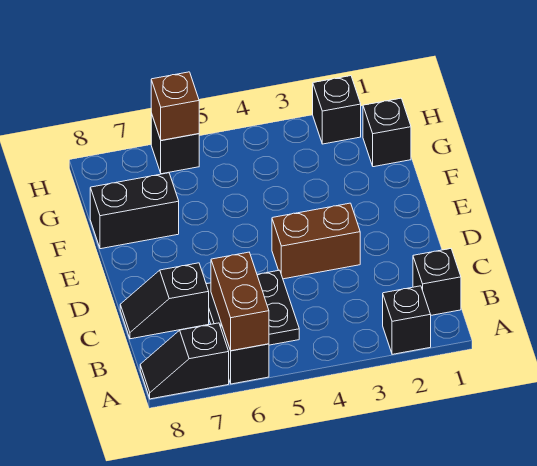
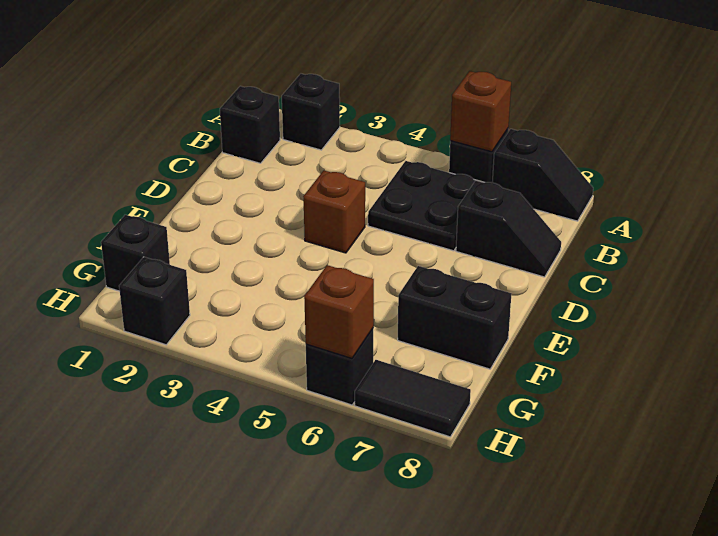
brown 1x2 brick [211,252,269,351] -> brown 1x1 brick [450,71,511,152]
brown 1x2 brick [272,203,360,279] -> brown 1x1 brick [303,171,365,253]
none -> black 1x2 tile [355,360,471,437]

